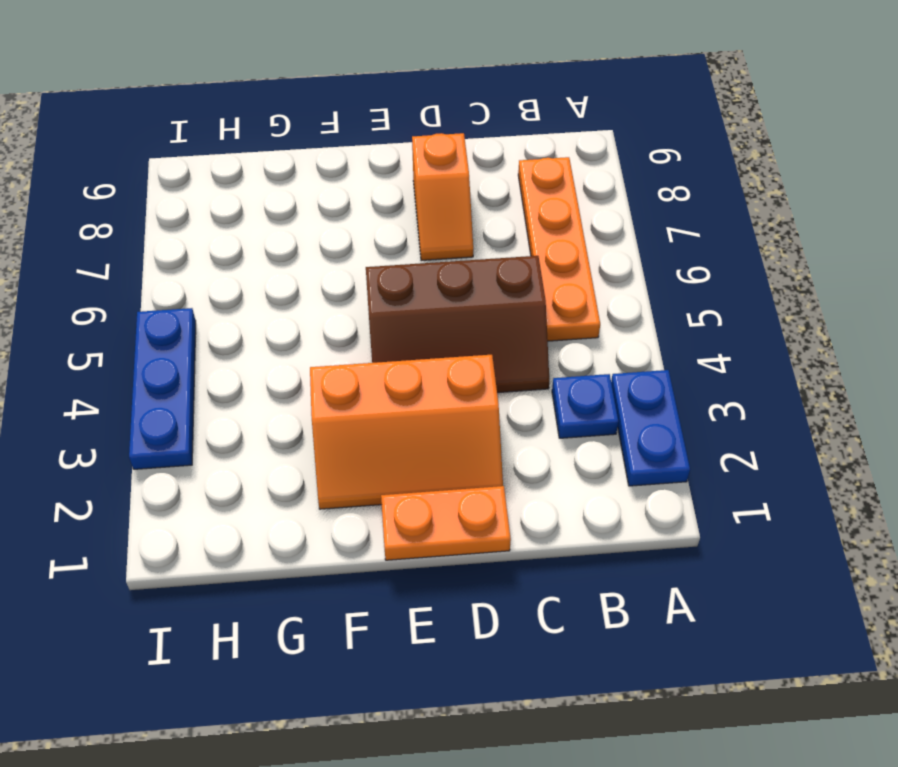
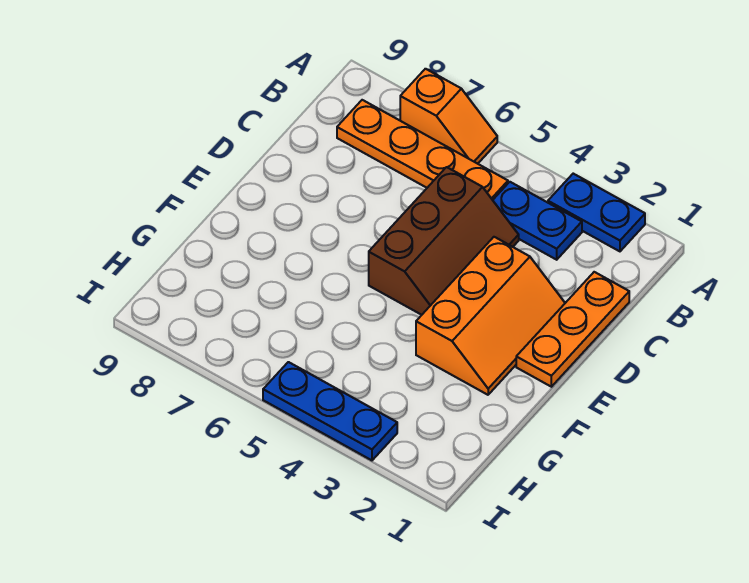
blue 1x1 plate [552,374,618,438] -> blue 1x2 plate [493,182,582,260]
orange 1x2 plate [381,486,511,560] -> orange 1x3 plate [516,272,629,387]
orange 1x2 slope [412,133,473,261] -> orange 1x2 slope moved to [400,69,497,164]

